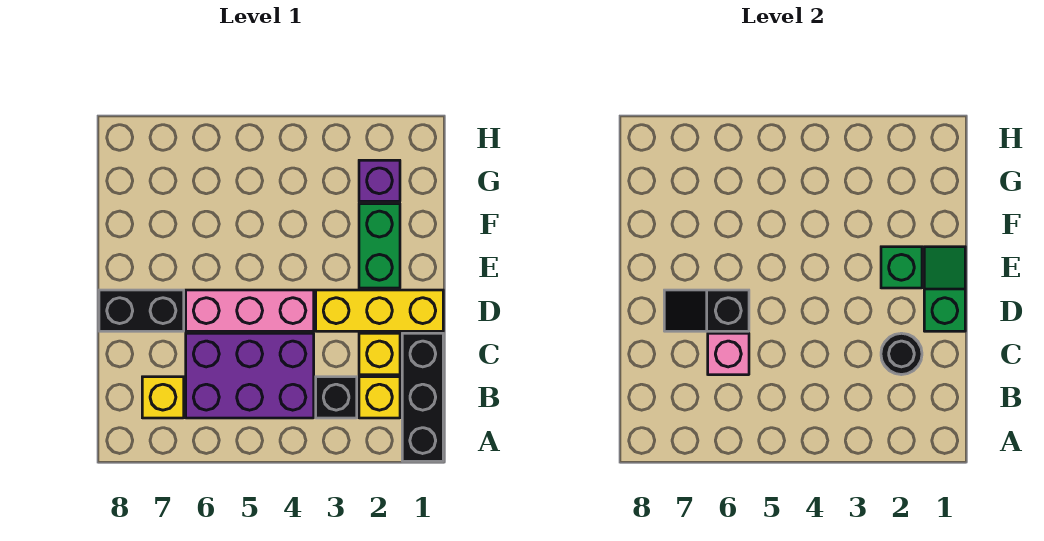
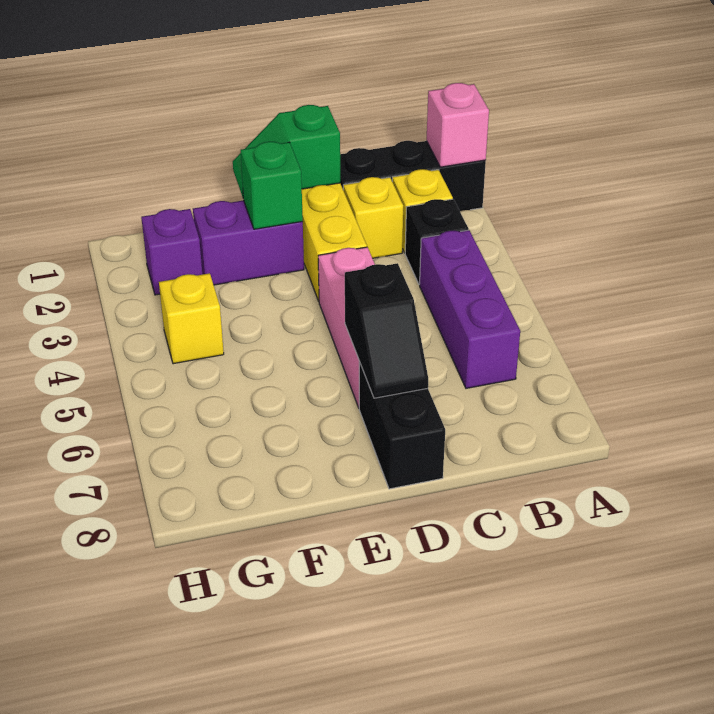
purple 2x3 brick [186,333,314,418] -> purple 1x3 brick [420,230,520,388]
yellow 1x1 brick [142,377,184,418] -> yellow 1x1 brick moved to [159,273,224,364]
black 1x1 round brick [881,333,922,375] -> none
pink 1x1 brick [708,333,749,375] -> pink 1x1 brick moved to [427,83,489,167]
green 1x2 brick [359,204,400,288] -> purple 1x2 brick [193,200,304,285]

